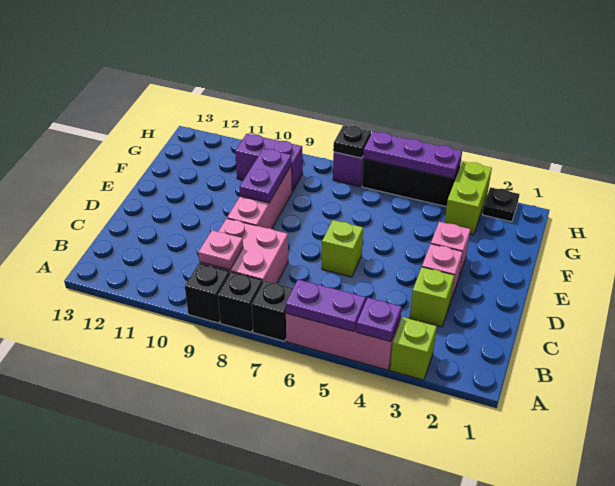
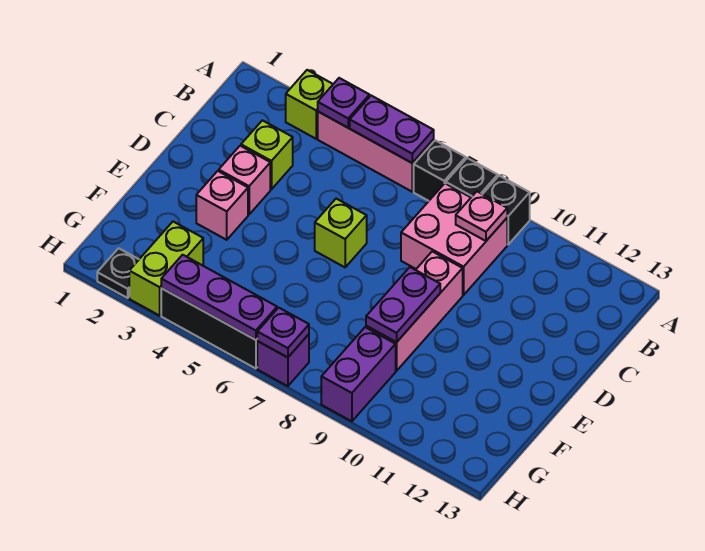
purple 1x2 brick [235,134,303,192] -> purple 1x2 brick turned to [321,327,396,421]
black 1x1 plate [334,125,371,158] -> purple 1x1 plate [257,308,309,358]

